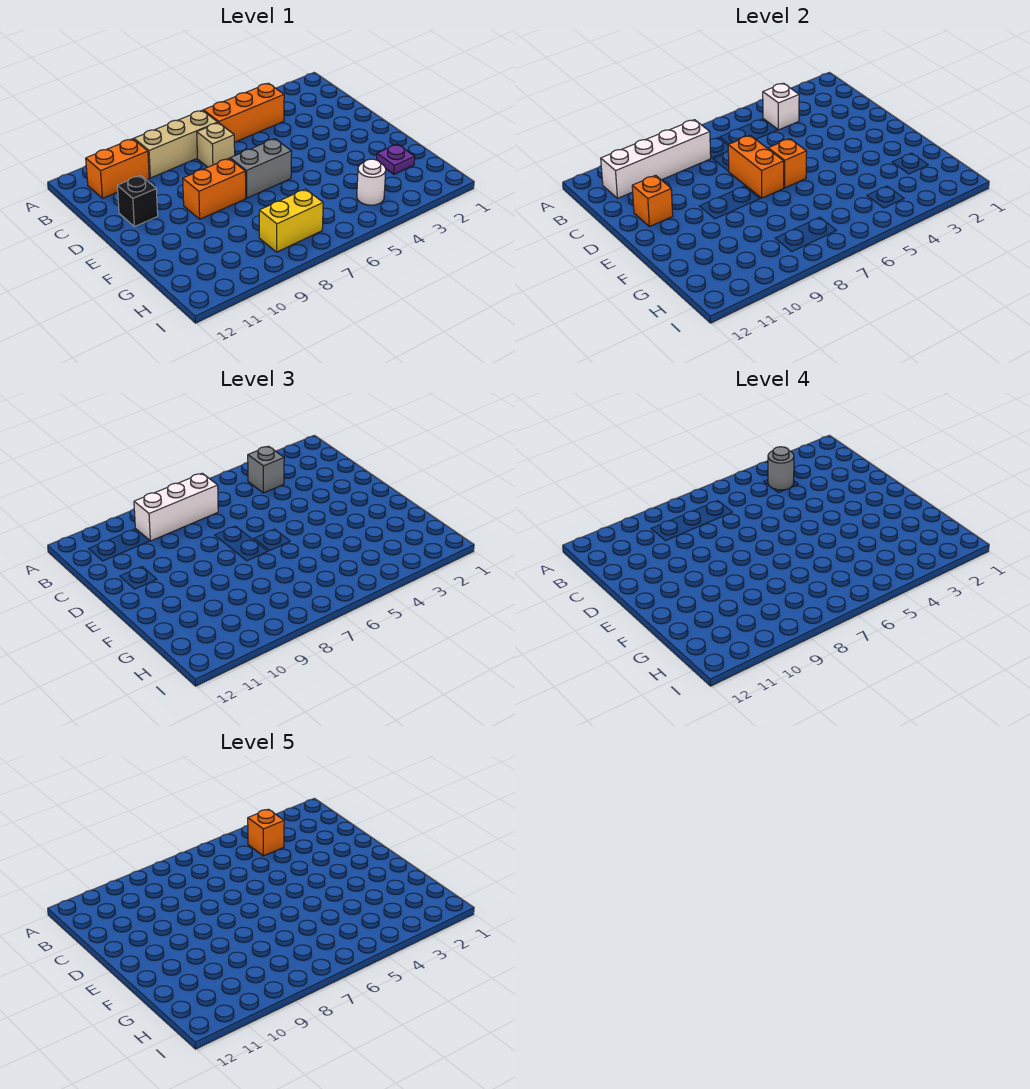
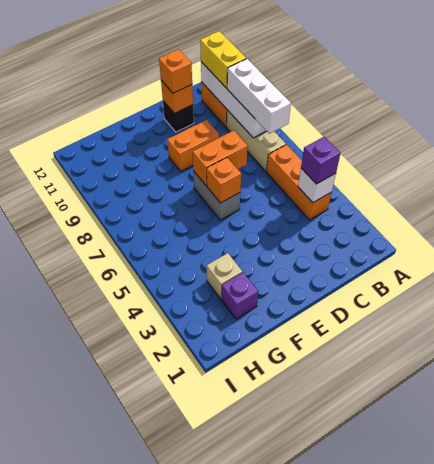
grey 1x1 brick [248,446,284,493] -> purple 1x1 brick [301,137,341,184]
grey 1x1 round brick [768,447,794,490] -> none
orange 1x1 brick [248,809,284,856] -> orange 1x1 brick moved to [159,49,192,93]
tan 1x1 brick [197,123,235,167] -> tan 1x1 brick moved to [207,253,242,299]
orange 1x2 brick [183,158,246,219] -> orange 1x2 brick turned to [167,120,219,172]
purple 1x1 plate [377,144,415,174] -> purple 1x1 brick [222,273,258,319]
white 1x1 round brick [357,159,386,205] -> none
yellow 1x2 brick [259,189,323,252] -> yellow 1x2 brick moved to [200,31,246,88]

